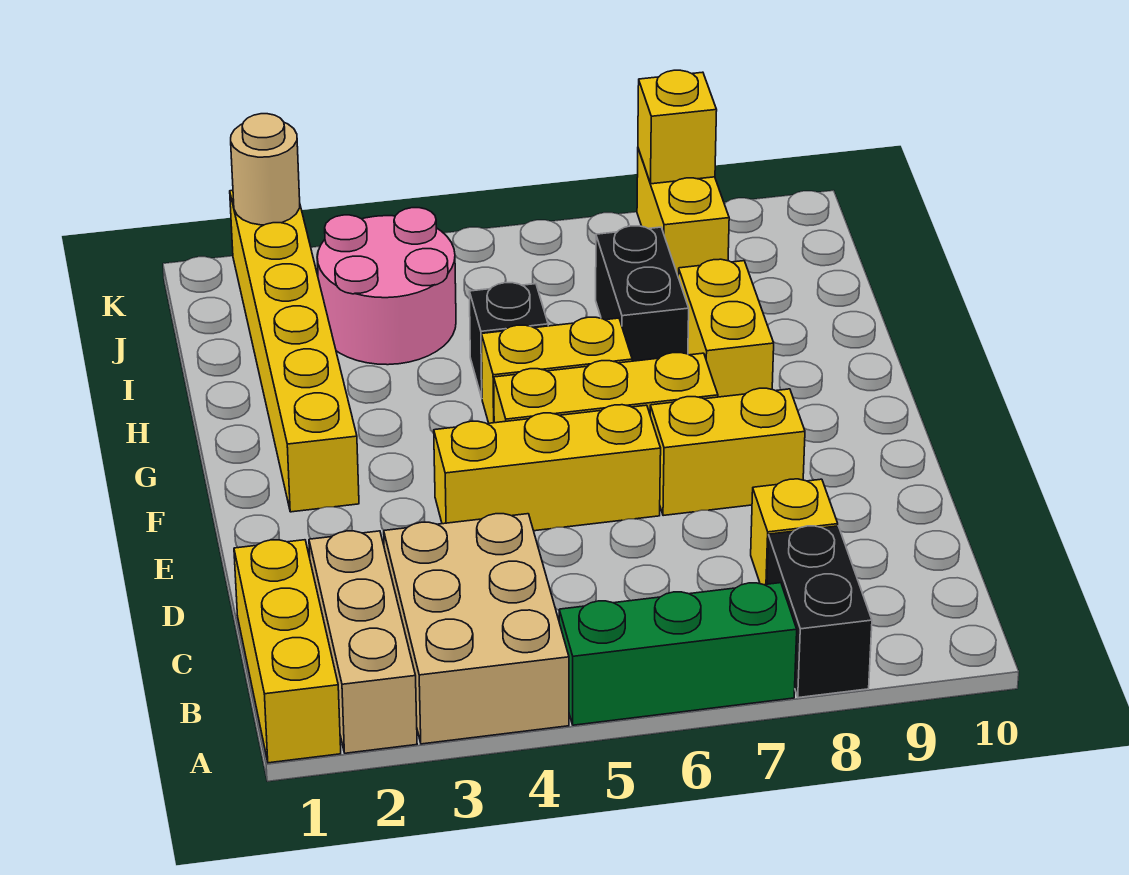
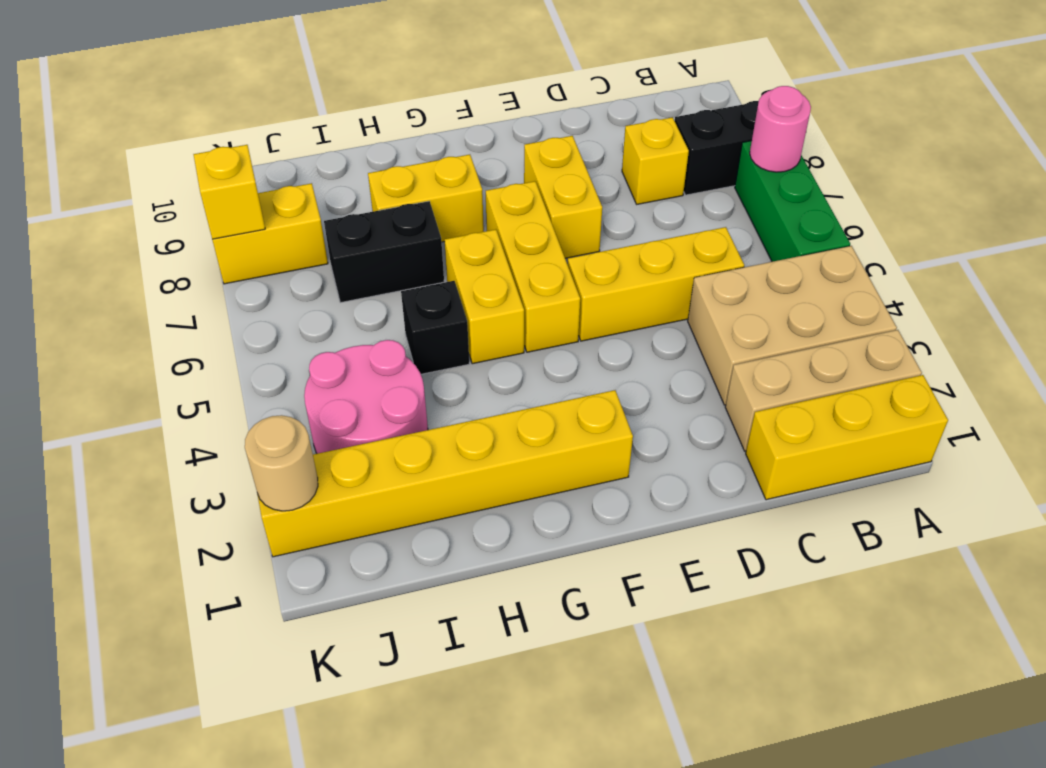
none -> pink 1x1 round brick [750,86,811,172]
yellow 1x3 brick [434,405,661,531] -> yellow 1x3 brick turned to [568,227,744,341]

